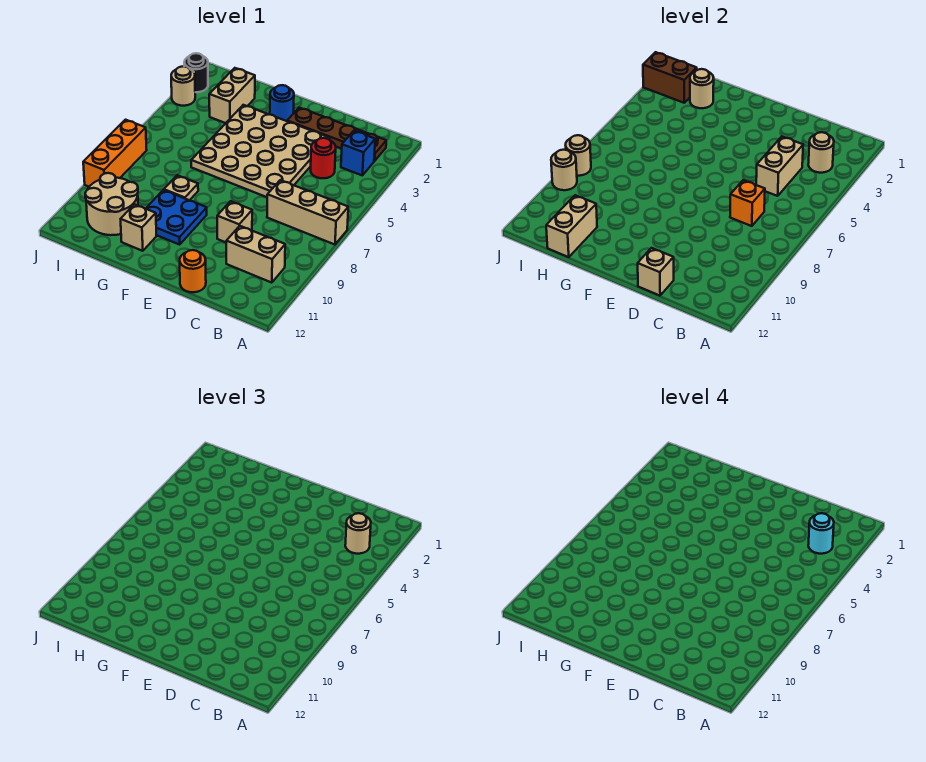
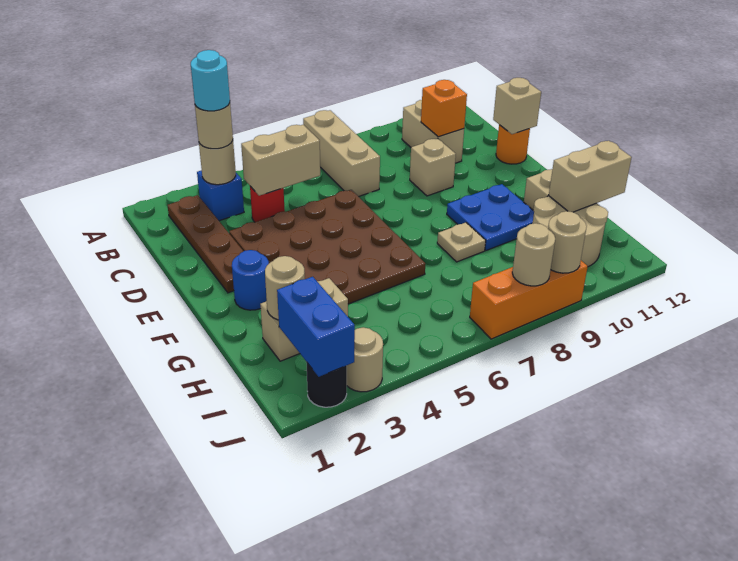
orange 1x1 brick [730,180,765,226] -> orange 1x1 brick moved to [421,80,467,137]
tan 4x4 plate [191,105,330,197] -> brown 4x4 plate [229,190,425,304]
brown 1x2 brick [643,52,697,103] -> blue 1x2 brick [277,277,355,377]

